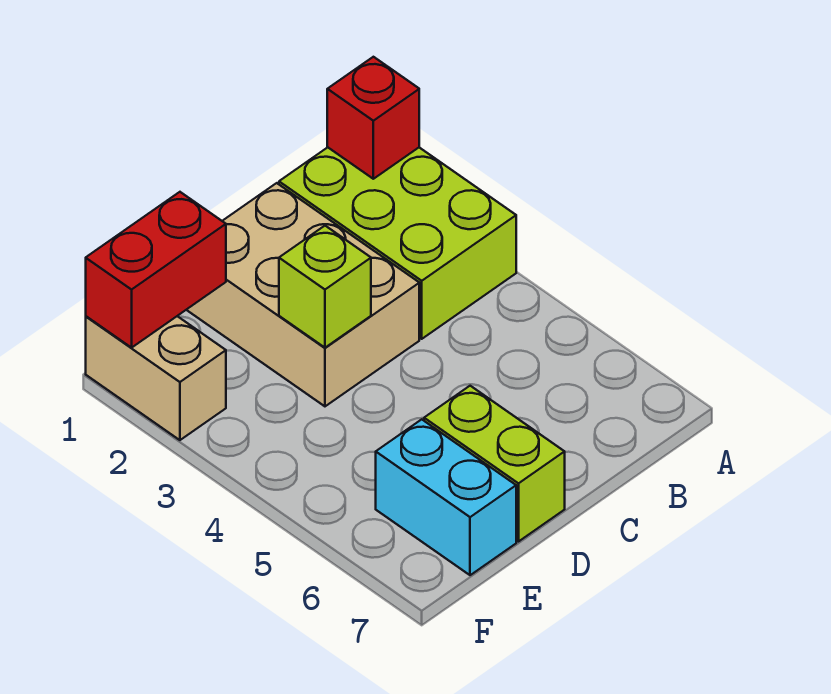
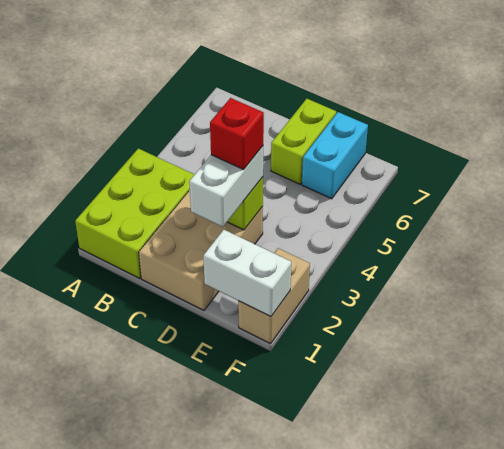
red 1x1 brick [327,57,419,179] -> red 1x1 brick moved to [210,98,264,169]
none -> white 1x2 brick [189,146,263,227]
red 1x2 brick [86,192,226,348] -> white 1x2 brick [203,230,291,317]

